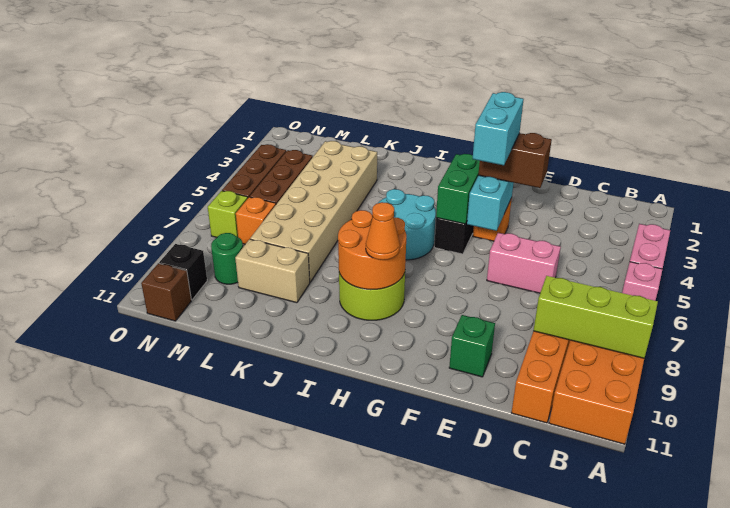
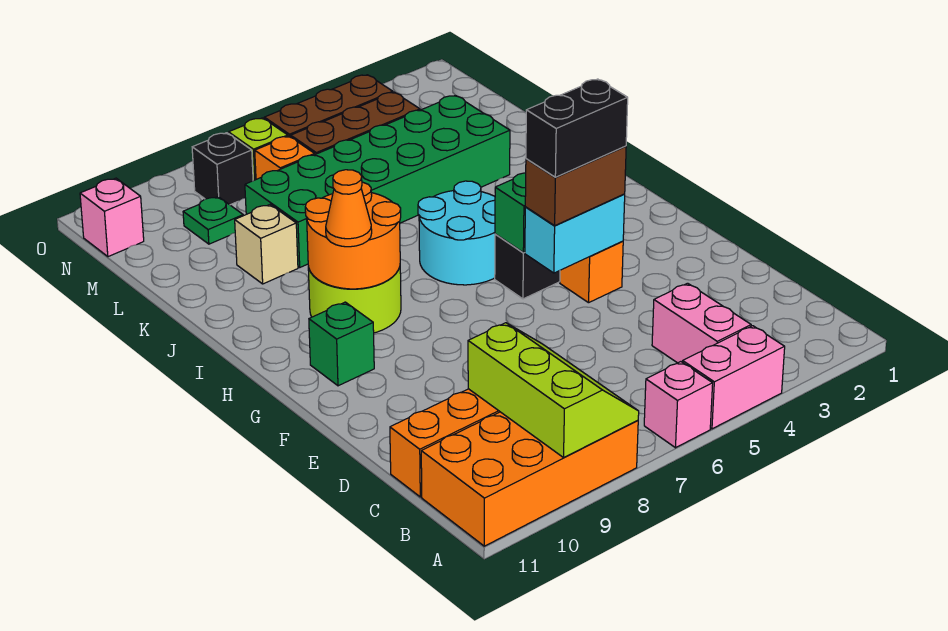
pink 1x2 brick [487,233,561,293] -> pink 1x2 brick moved to [652,283,751,363]
brown 1x2 brick [478,133,552,188] -> brown 1x2 brick turned to [525,146,626,226]
green 1x1 brick [449,315,495,377] -> green 1x1 brick moved to [309,302,374,386]
cyan 1x2 brick [473,92,524,165] -> black 1x2 brick [526,79,628,177]
tan 2x6 brick [250,141,377,282] -> green 2x6 brick [245,95,510,267]
tan 1x2 brick [235,239,310,303] -> tan 1x1 brick [235,205,298,284]
green 1x1 round brick [211,233,243,284] -> green 1x1 plate [183,197,243,244]
black 1x1 brick [159,244,207,300] -> black 1x1 brick moved to [192,133,253,205]
brown 1x1 brick [141,263,191,321] -> pink 1x1 brick [80,178,144,257]

